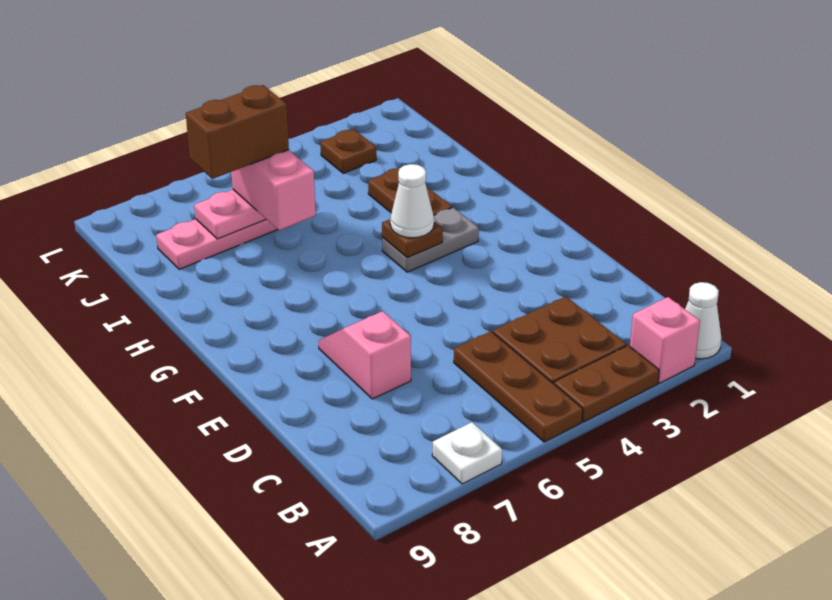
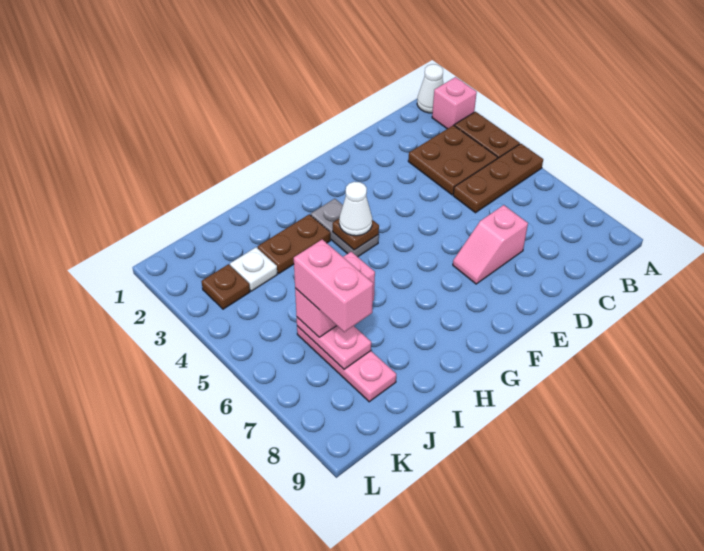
white 1x1 plate [432,422,502,484] -> white 1x1 plate moved to [230,247,277,291]
brown 1x2 brick [186,85,289,179] -> pink 1x2 brick [294,239,373,332]

